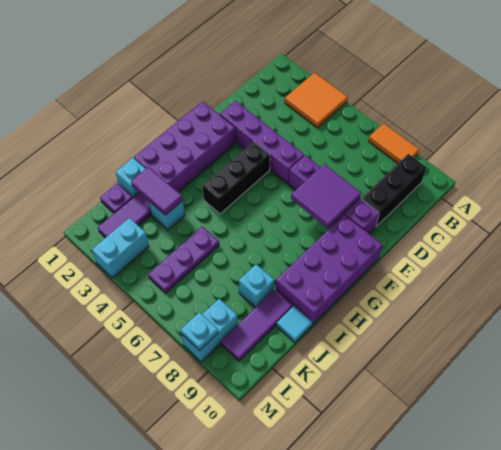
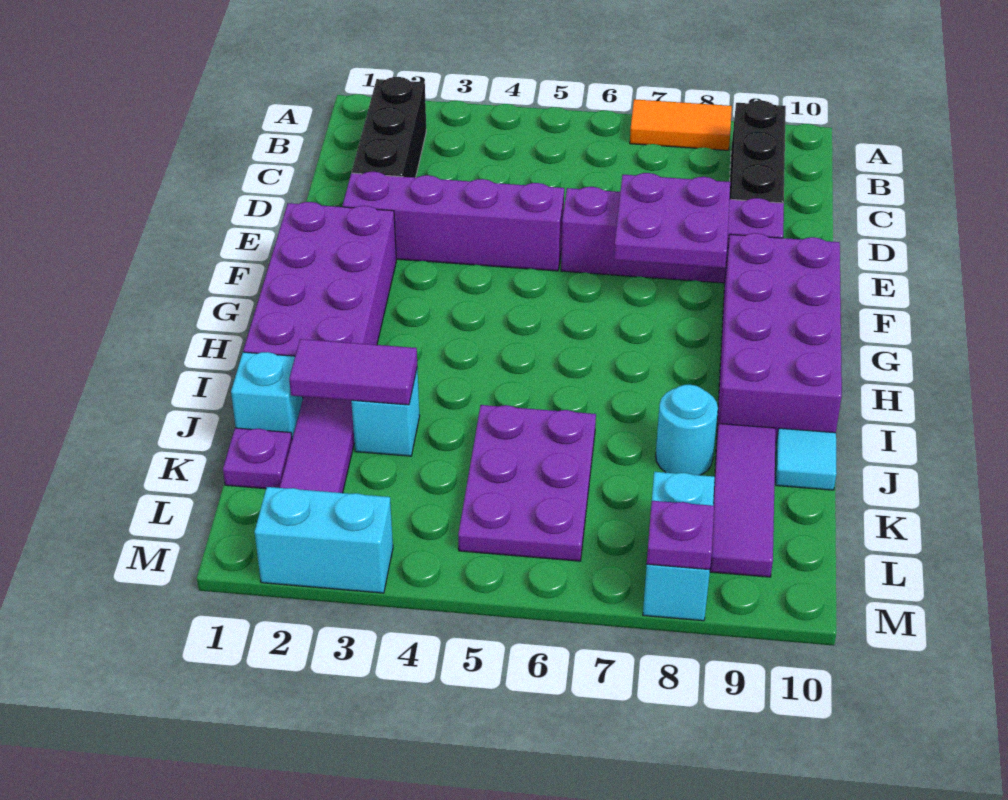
orange 2x2 tile [285,73,348,128] -> none
purple 2x2 tile [291,164,361,229] -> purple 2x2 plate [614,173,730,268]
black 1x3 brick [203,142,270,214] -> black 1x3 brick moved to [352,77,426,178]
purple 1x3 plate [148,227,219,293] -> purple 2x3 plate [458,405,596,561]
cyan 1x1 brick [239,264,274,308] -> cyan 1x1 round brick [656,385,718,475]
cyan 1x2 brick [92,218,149,278] -> cyan 1x2 brick turned to [254,487,393,593]
cyan 1x1 plate [181,312,218,351] -> purple 1x1 plate [647,501,714,570]

